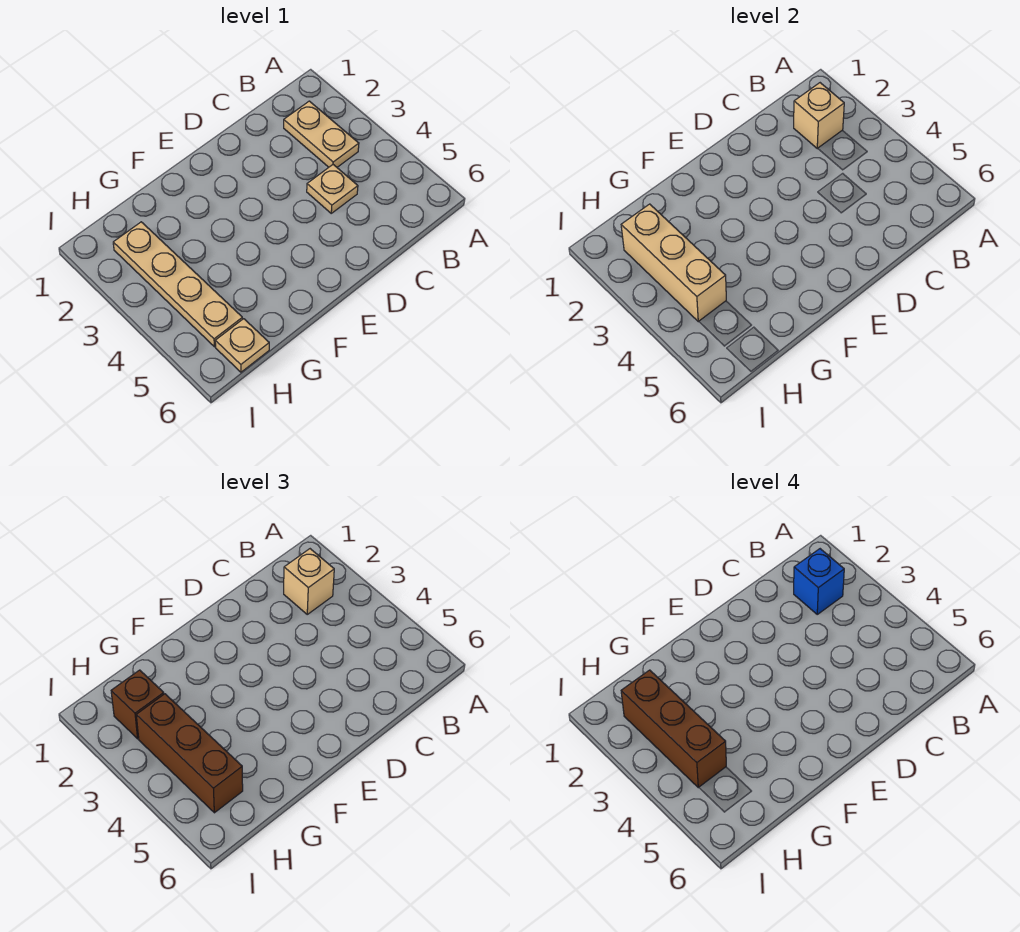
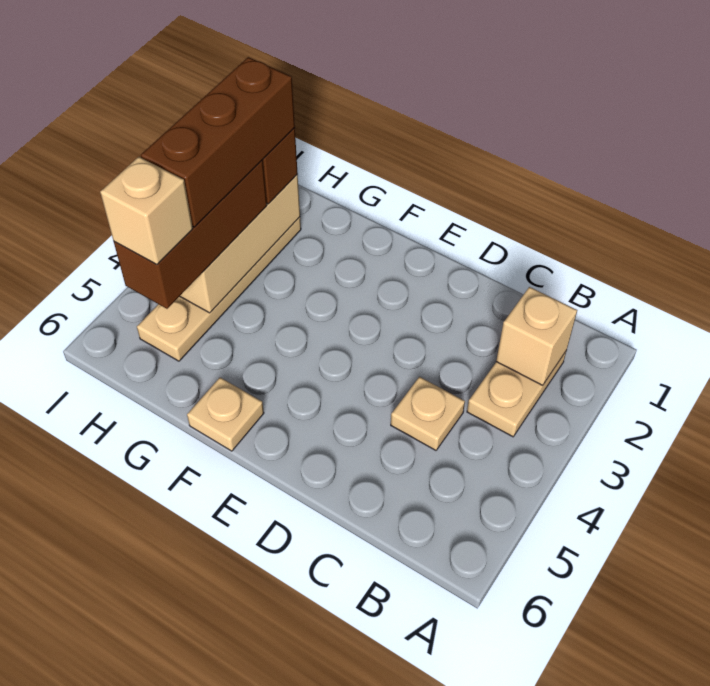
tan 1x1 brick [284,549,334,614] -> tan 1x1 brick moved to [100,157,193,264]
blue 1x1 brick [794,549,844,614] -> none
tan 1x1 plate [215,319,269,372] -> tan 1x1 plate moved to [187,378,264,451]

